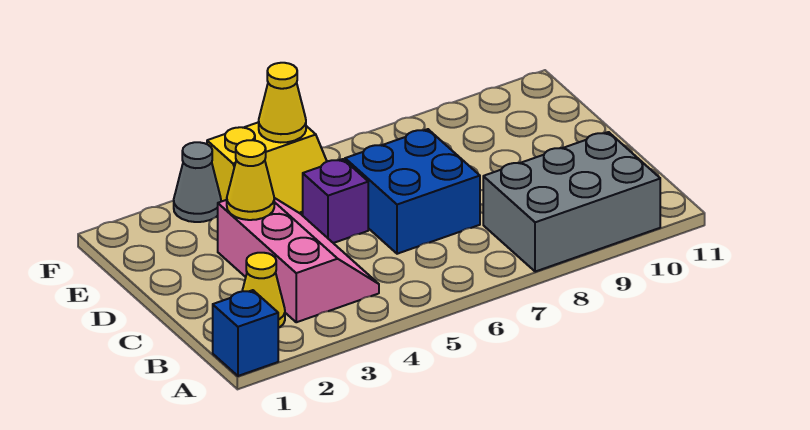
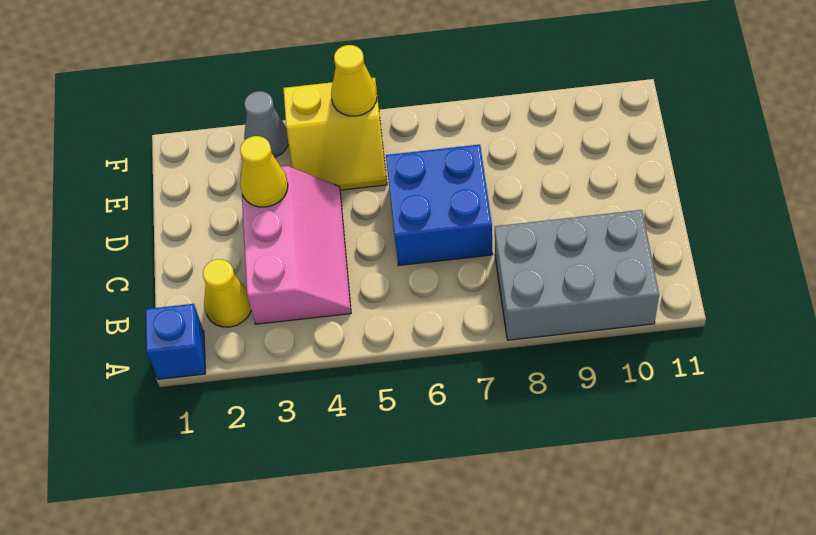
purple 1x1 brick [303,159,368,243] -> none

